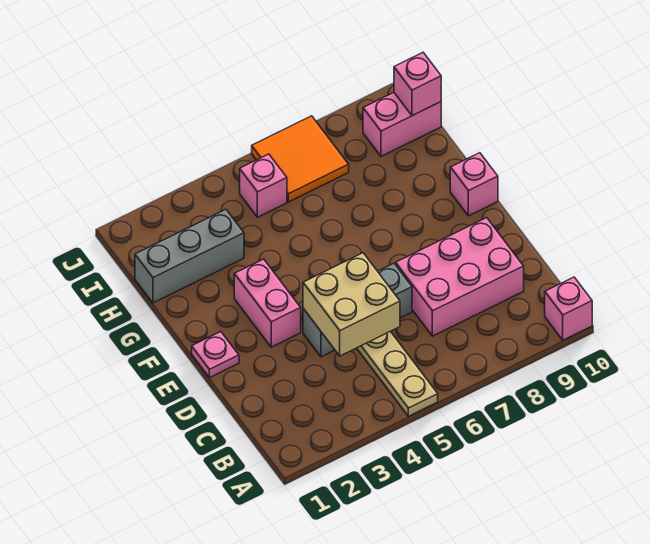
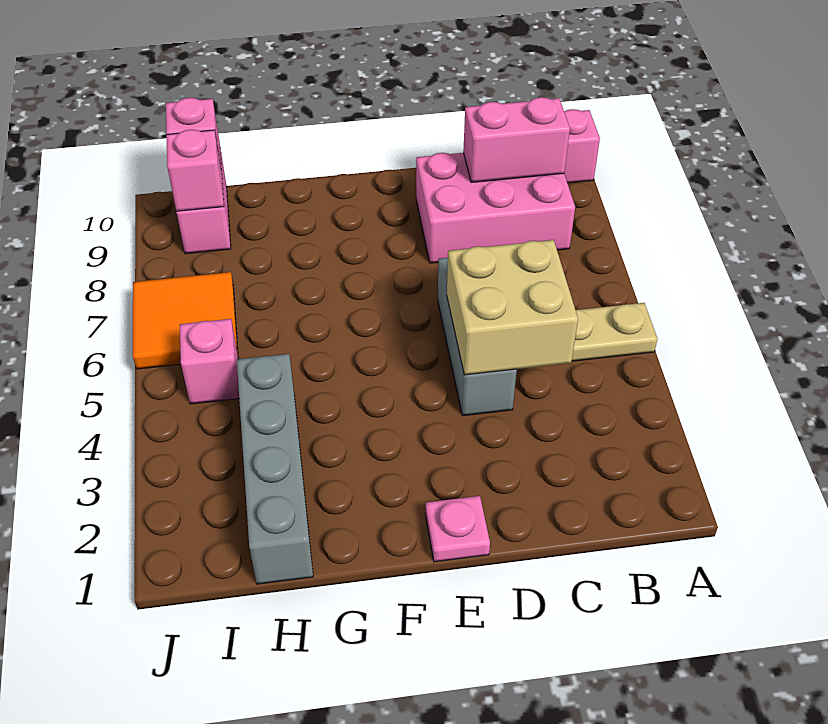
pink 2x3 brick [396,218,524,336] -> pink 2x3 brick turned to [416,153,575,263]
pink 1x2 brick [234,259,301,347] -> pink 1x2 brick moved to [463,97,570,182]
pink 1x1 brick [450,153,498,216] -> pink 1x1 brick moved to [166,129,224,211]
grey 1x3 brick [135,209,244,303] -> grey 1x4 brick [237,354,313,584]

